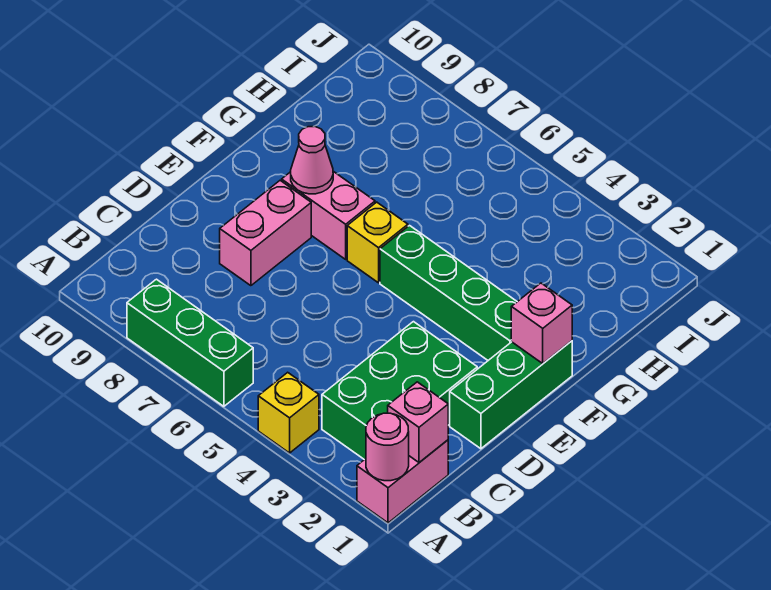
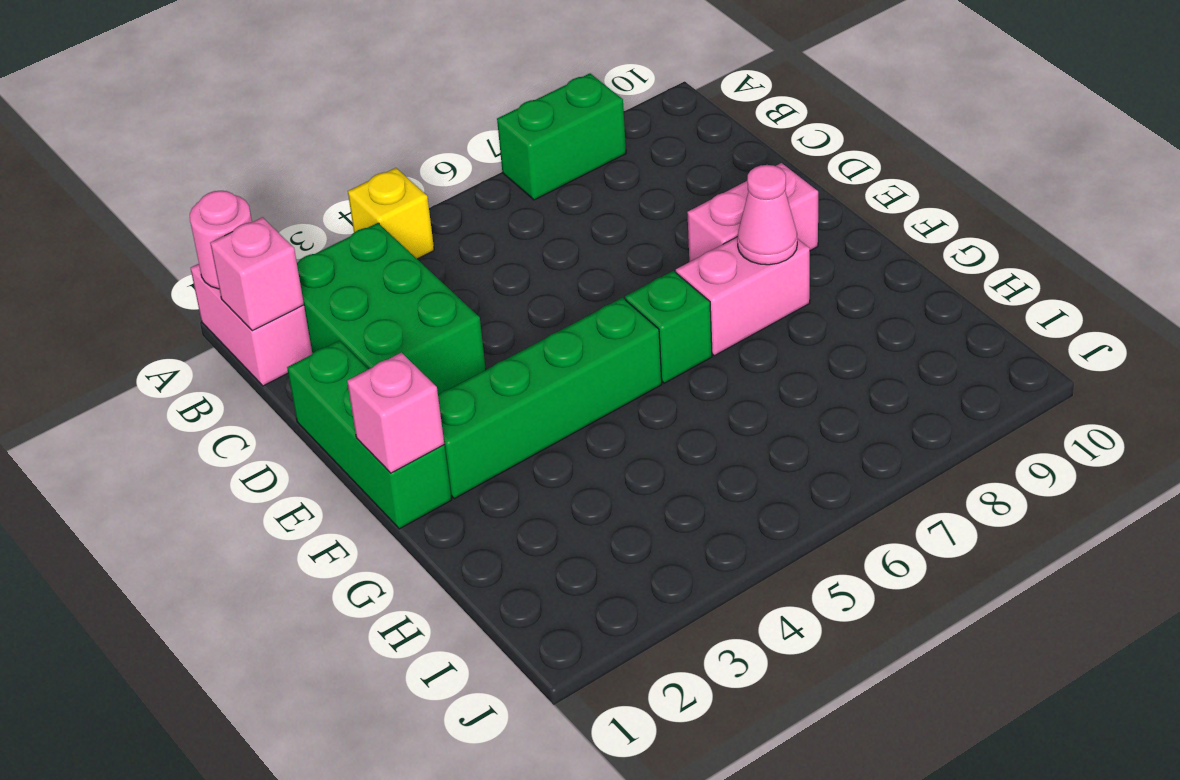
green 1x3 brick [127,279,253,406] -> green 1x2 brick [497,74,626,200]
pink 1x2 brick [220,181,311,286] -> pink 1x2 brick turned to [687,163,818,262]
yellow 1x1 brick [347,202,408,283] -> green 1x1 brick [625,271,712,383]

